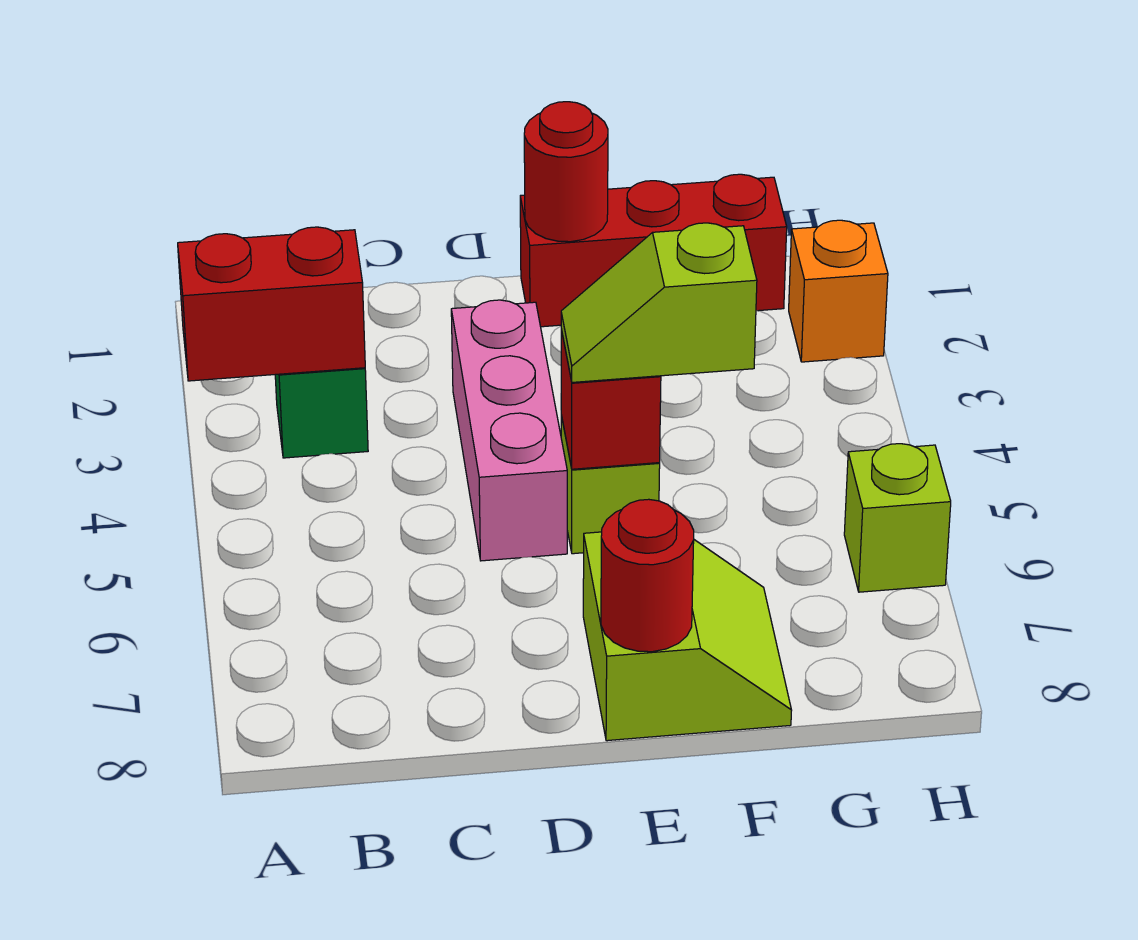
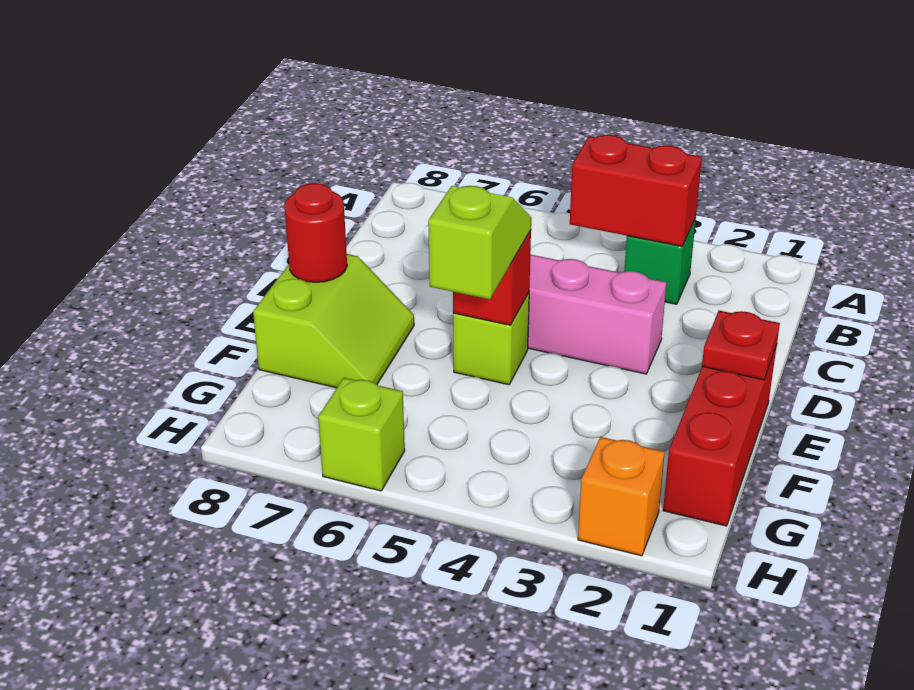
red 1x2 brick [178,227,365,381] -> red 1x2 brick turned to [570,135,702,246]
red 1x1 round brick [524,102,608,242] -> red 1x1 plate [702,311,780,380]
lime 2x2 slope [583,532,792,741] -> lime 2x2 slope turned to [253,254,414,388]

